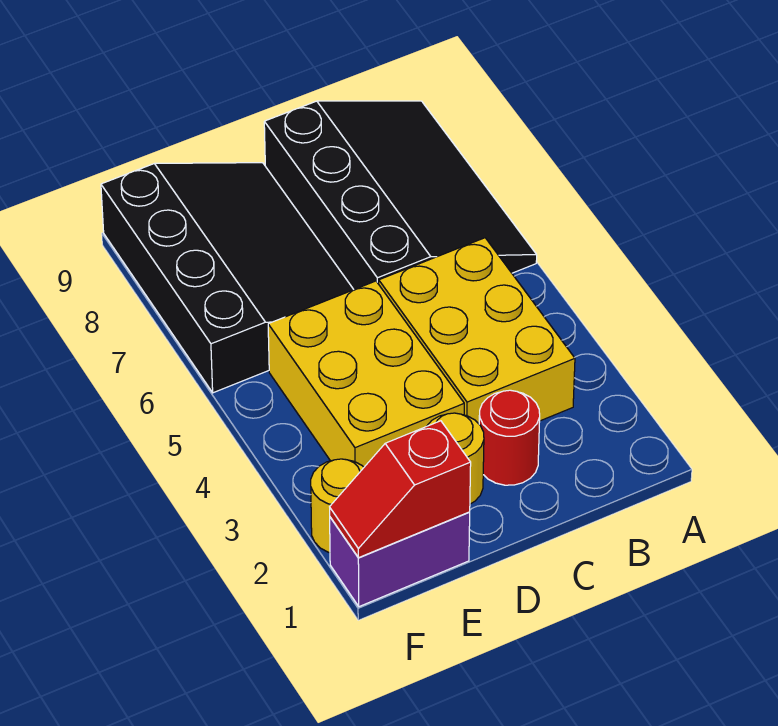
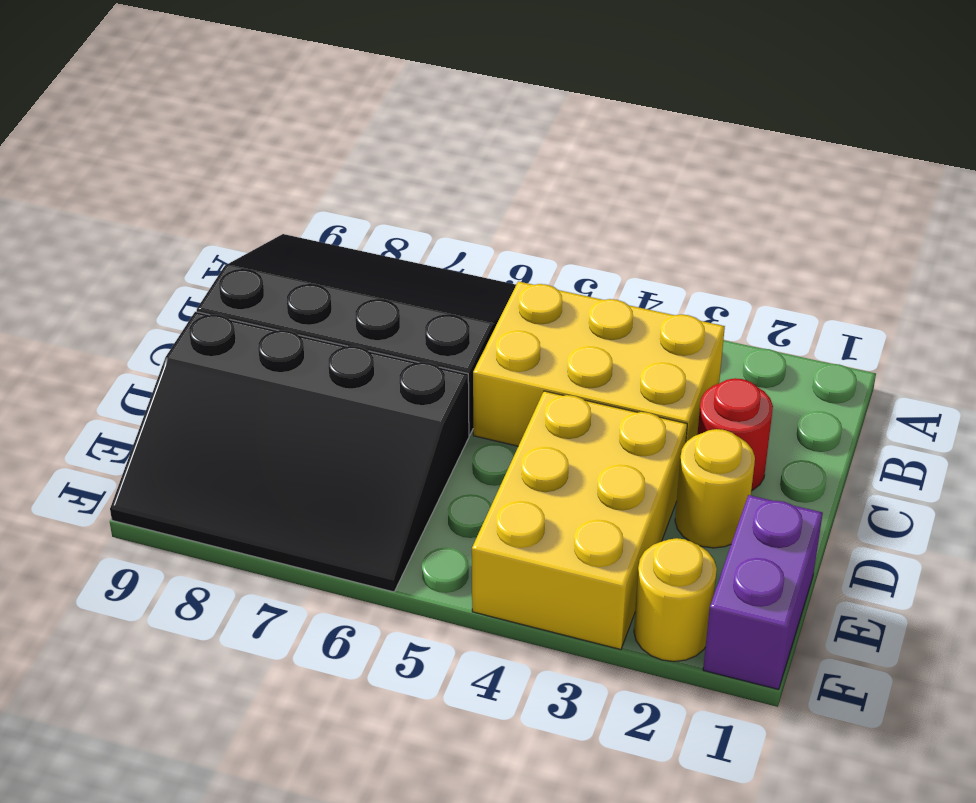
yellow 2x3 brick [268,281,464,467] -> yellow 2x3 brick turned to [472,391,687,650]
black 3x4 slope [101,163,354,393] -> black 3x4 slope turned to [110,312,469,592]
red 1x2 slope [330,421,471,558] -> none

